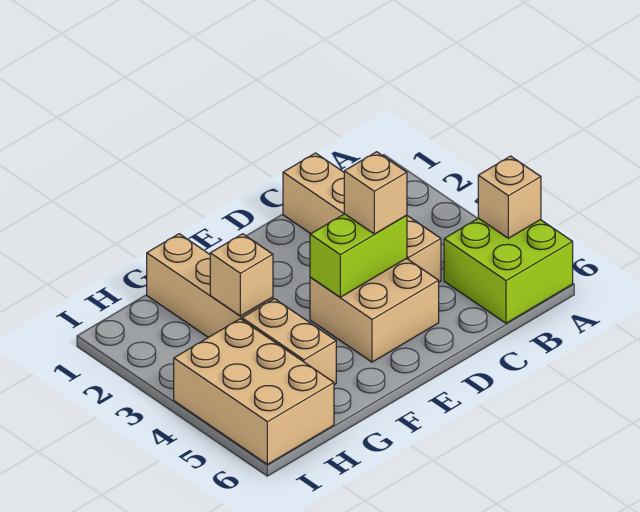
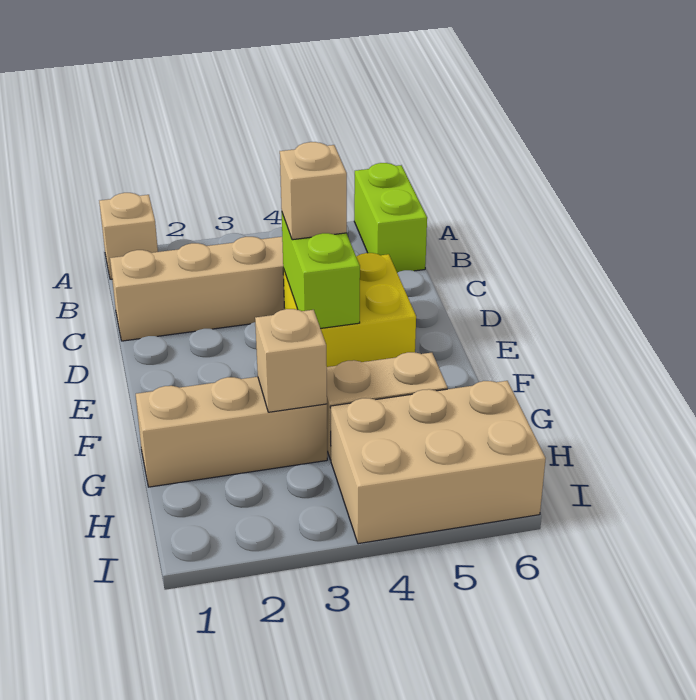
lime 2x2 brick [444,218,573,323] -> lime 1x2 brick [354,163,427,273]
tan 1x1 brick [478,156,541,238] -> tan 1x1 brick moved to [99,193,158,279]
tan 2x2 brick [310,258,439,362] -> yellow 2x2 brick [283,253,416,367]

